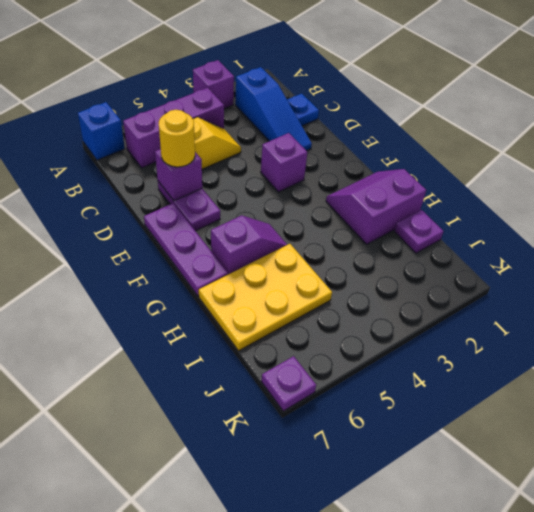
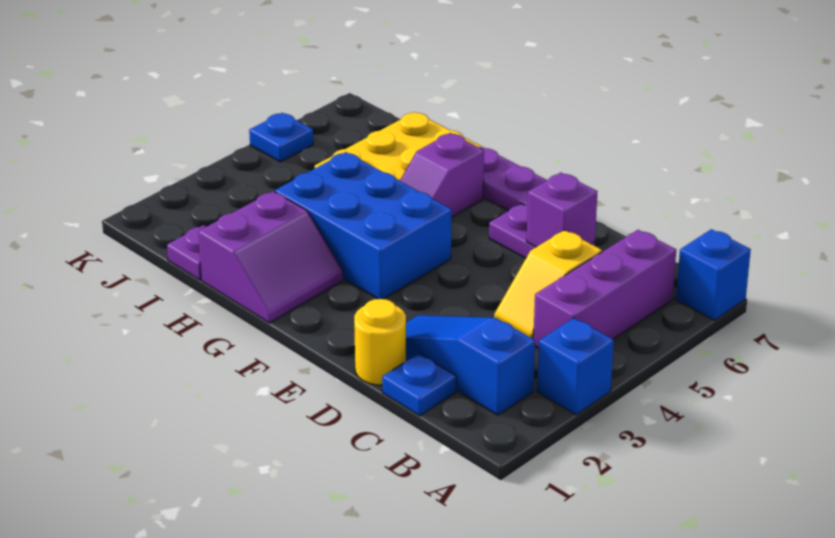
purple 1x1 brick [193,60,234,109] -> blue 1x1 brick [537,318,614,415]
yellow 1x1 round brick [159,110,195,167] -> yellow 1x1 round brick moved to [354,299,406,385]
purple 1x1 brick [261,133,307,192] -> none
none -> blue 2x3 brick [275,152,452,299]
none -> blue 1x1 plate [249,113,313,162]
purple 1x1 plate [261,356,316,411] -> none

